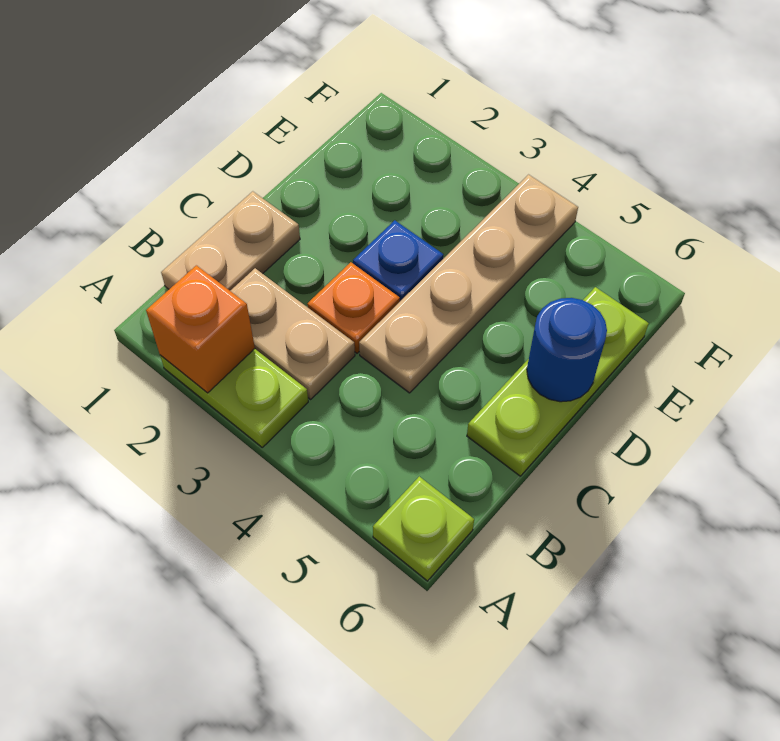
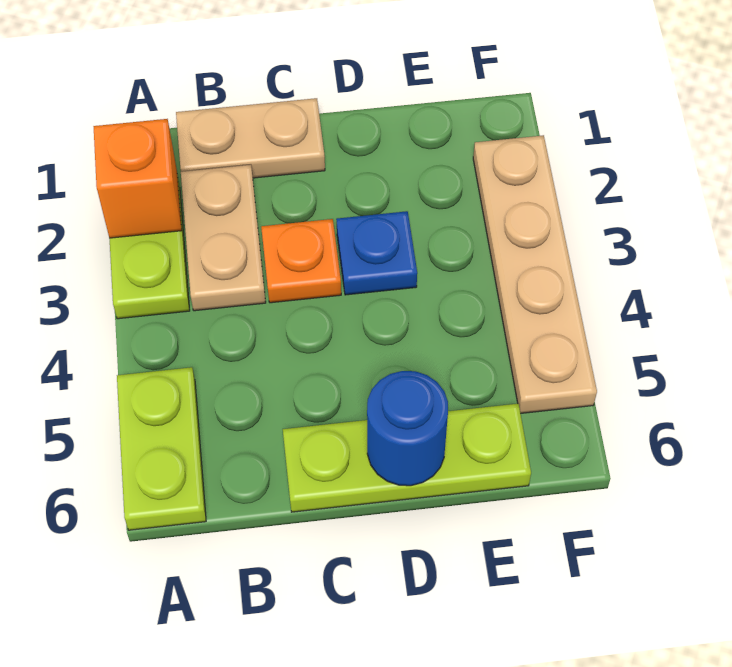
lime 1x1 plate [373,476,474,581] -> lime 1x2 plate [117,367,206,530]
tan 1x4 plate [359,175,578,393] -> tan 1x4 plate turned to [473,135,597,413]

